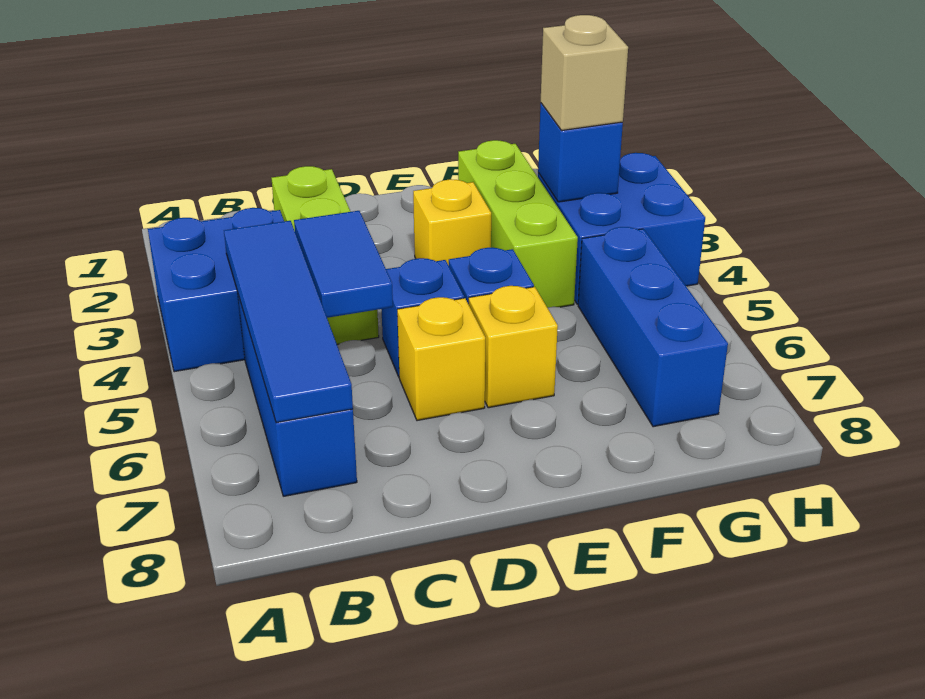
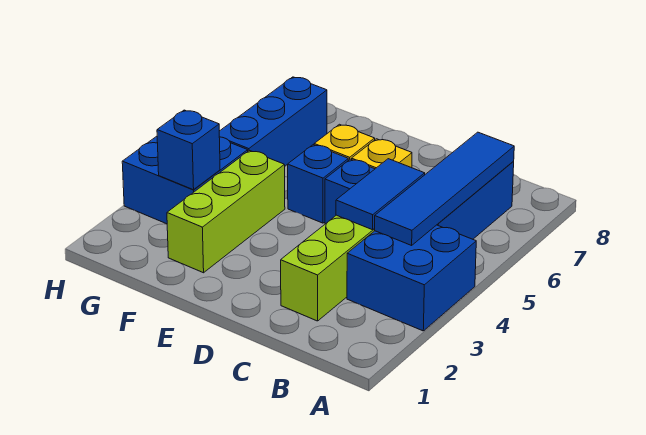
yellow 1x1 brick [413,179,491,265] -> none
tan 1x1 brick [541,15,628,131] -> none

